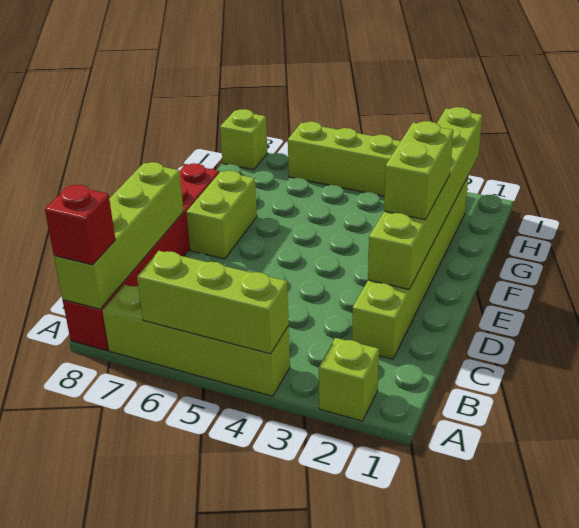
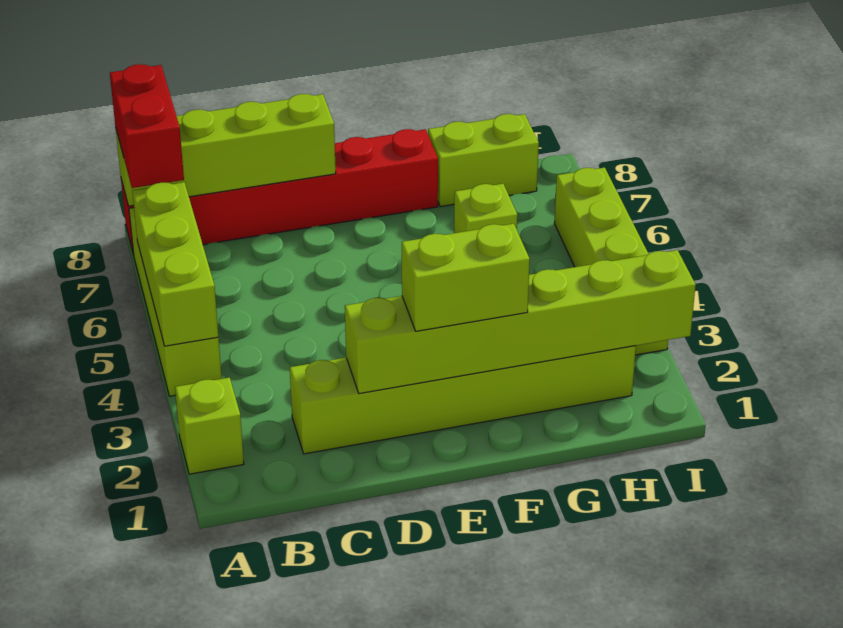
red 1x1 brick [45,185,116,265] -> red 1x2 brick [110,64,184,188]
lime 1x2 brick [186,171,257,259] -> lime 1x2 brick moved to [428,114,539,207]
lime 1x1 brick [220,109,267,170] -> lime 1x1 brick moved to [454,184,517,233]

